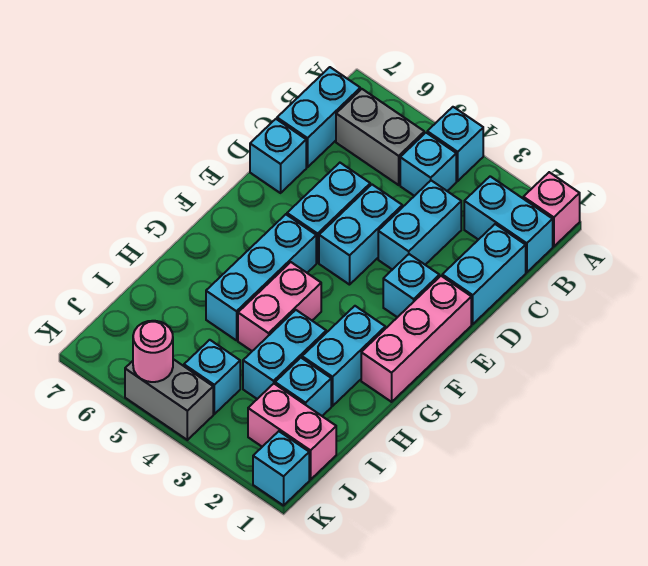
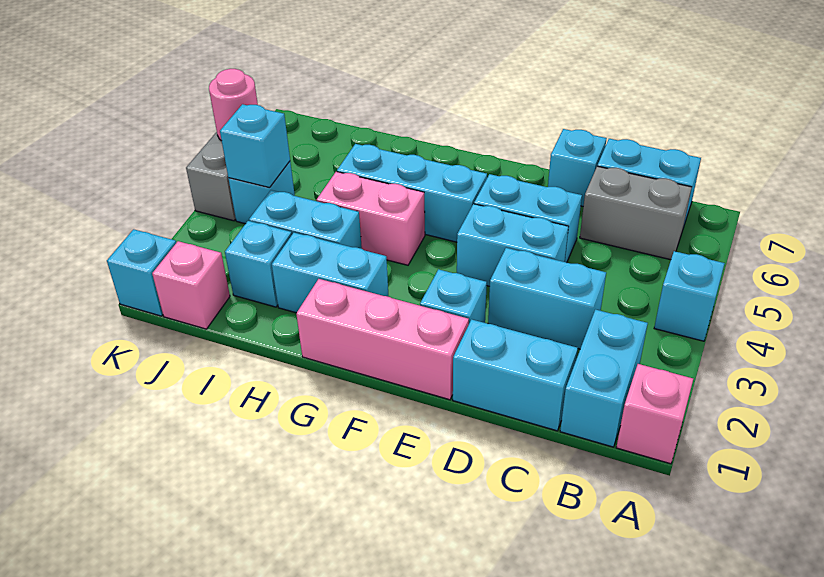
cyan 1x1 brick [400,133,456,196] -> cyan 1x1 brick moved to [220,104,290,188]
grey 1x2 brick [336,89,424,185] -> grey 1x2 brick turned to [580,166,692,260]
pink 1x2 brick [248,384,336,480] -> pink 1x1 brick [152,241,230,329]

